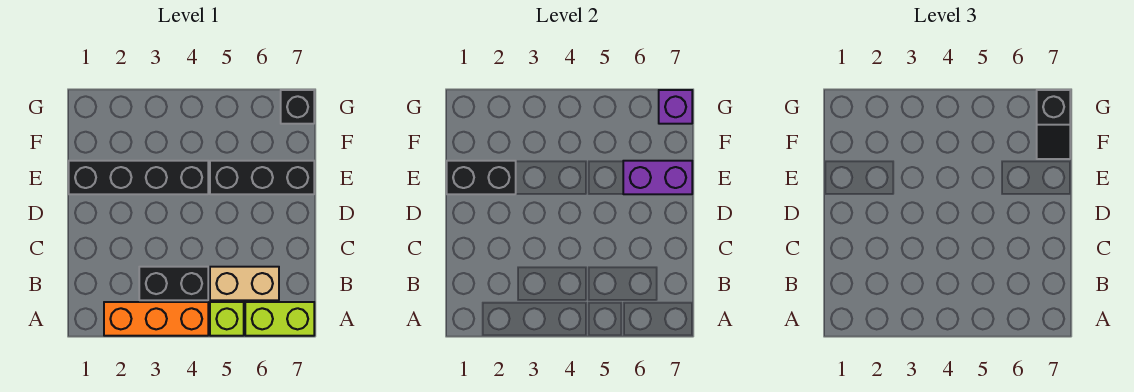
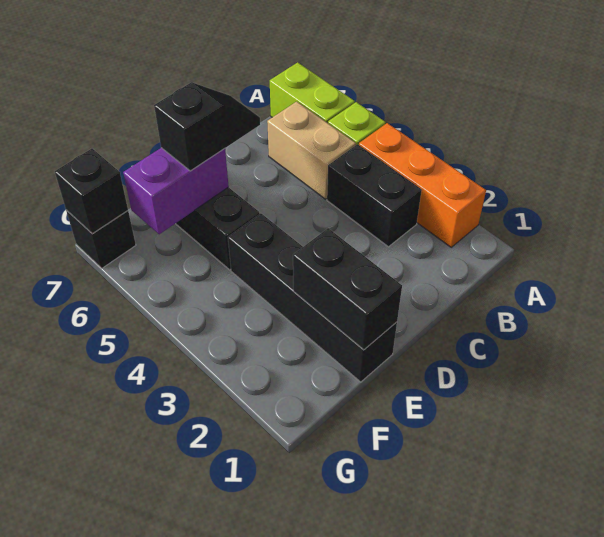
purple 1x2 brick [623,161,692,194] -> purple 1x2 brick turned to [123,148,229,234]
black 1x2 slope [1037,90,1070,159] -> black 1x2 slope moved to [154,82,260,171]
purple 1x1 brick [659,90,692,124] -> black 1x1 brick [55,149,128,234]

